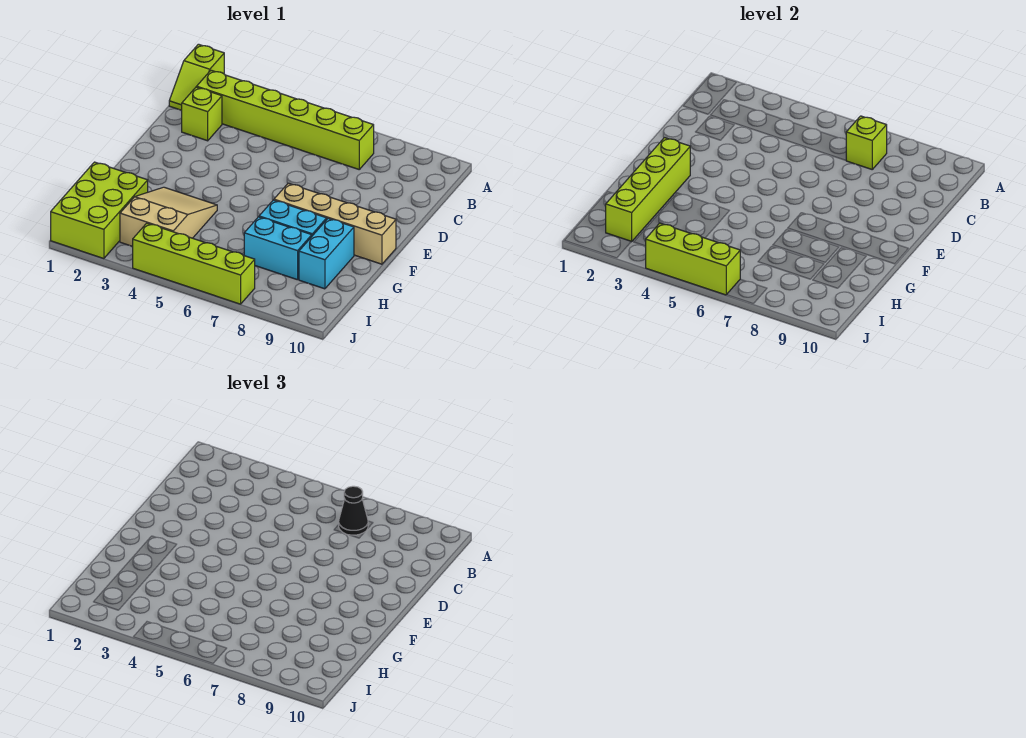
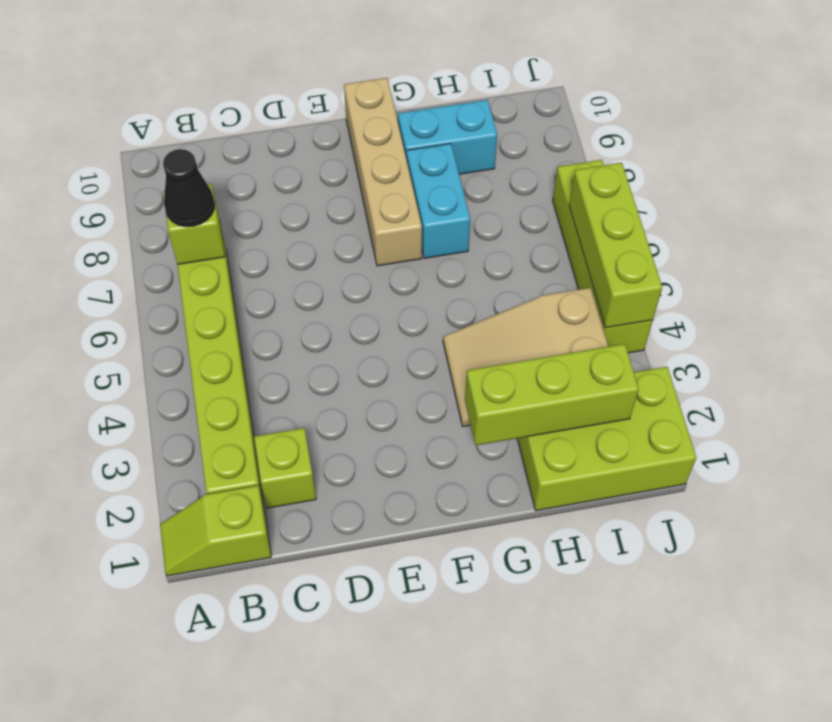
lime 1x2 slope [169,44,224,110] -> lime 1x2 slope turned to [160,486,271,576]
lime 1x4 brick [606,138,690,242] -> lime 1x3 brick [465,344,639,445]
cyan 1x2 brick [244,217,312,280] -> none

